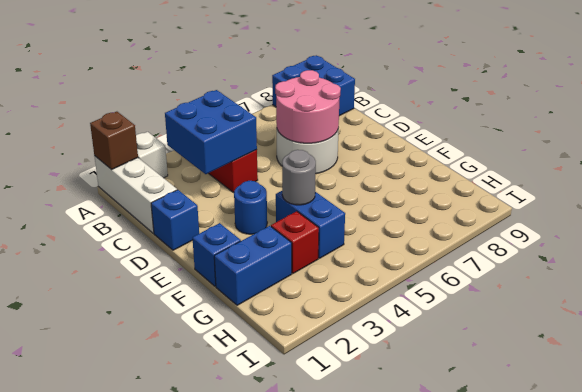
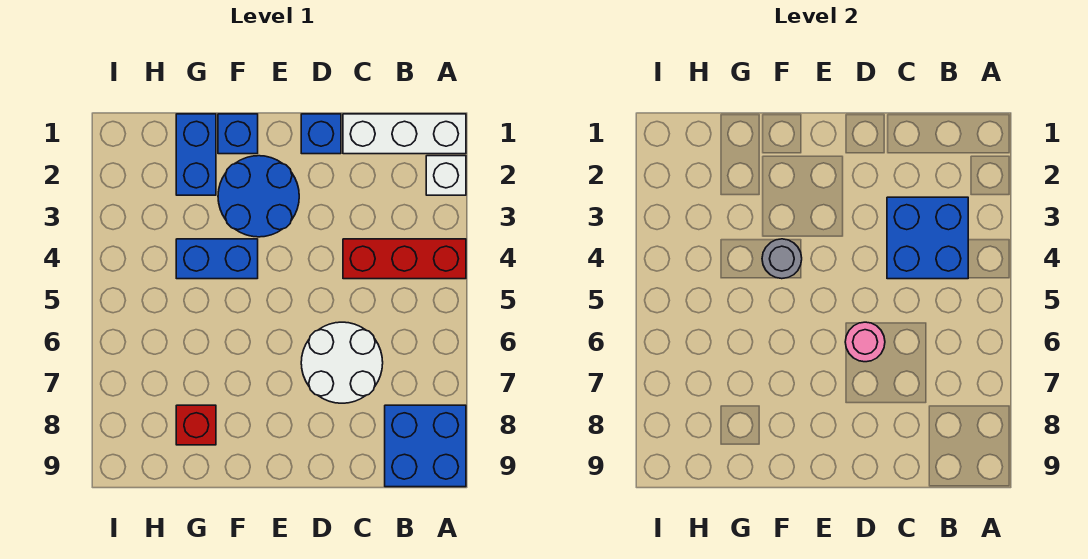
brown 1x1 brick [90,112,138,170] -> none
pink 2x2 round brick [275,70,341,143] -> pink 1x1 round brick [845,322,885,362]
blue 1x1 round brick [234,181,267,234] -> blue 2x2 round brick [218,156,299,237]
red 1x1 brick [271,211,319,274] -> red 1x1 brick moved to [176,405,216,445]

